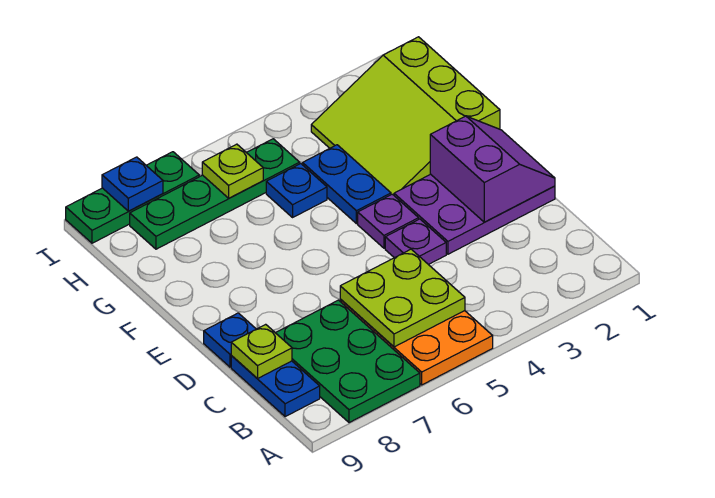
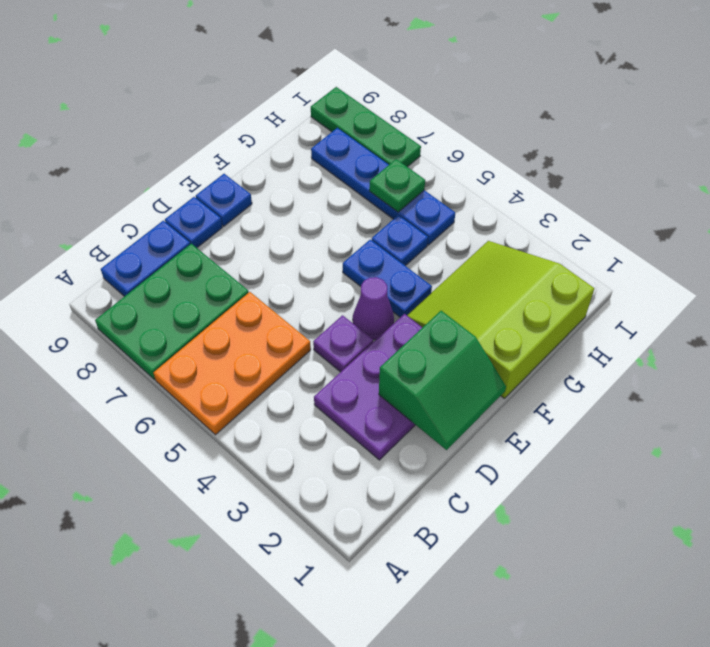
lime 2x2 plate [340,249,465,347] -> none
lime 1x1 plate [231,324,292,379] -> none
purple 2x3 plate [394,174,555,254] -> purple 2x3 plate turned to [314,314,422,460]
purple 2x2 slope [430,116,555,222] -> green 2x2 slope [379,311,506,450]
purple 1x1 plate [358,194,419,248] -> purple 1x1 cone [353,277,394,340]
blue 1x2 plate [303,145,391,224] -> blue 1x2 plate turned to [343,240,432,317]
green 1x4 plate [130,139,300,249] -> blue 1x4 plate [311,128,455,245]
lime 1x1 plate [202,144,263,198] -> green 1x1 plate [369,159,425,212]
blue 1x1 plate [102,157,163,211] -> blue 1x1 plate moved to [196,174,252,226]

